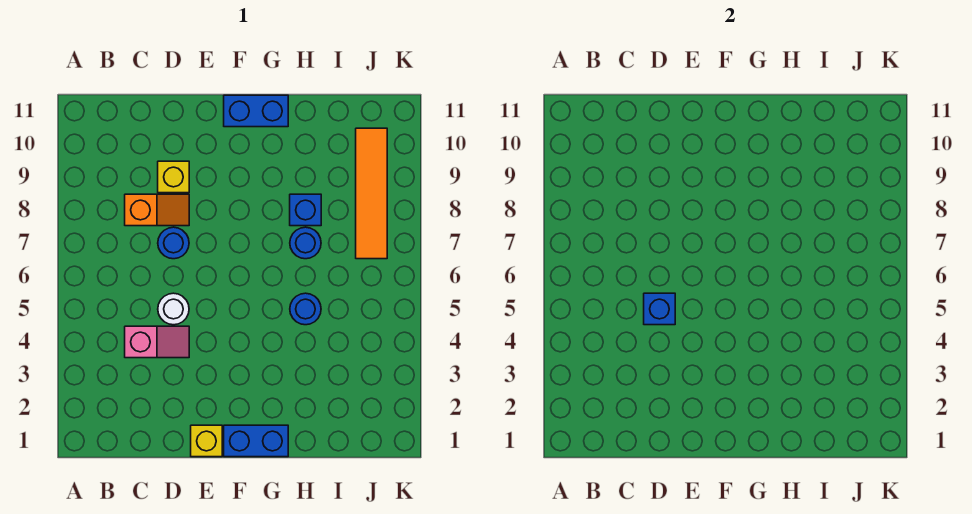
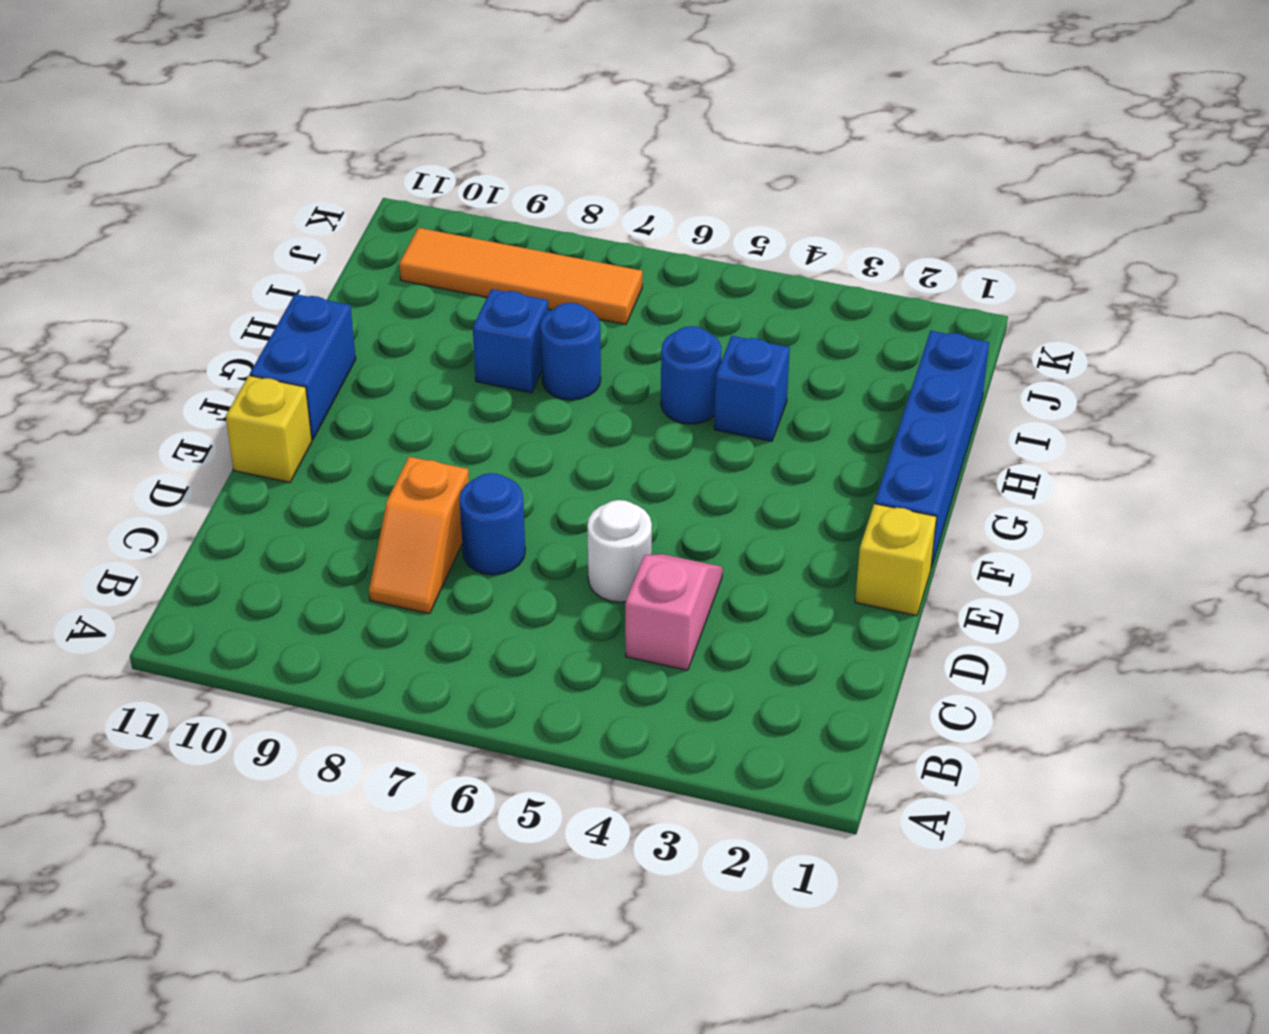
orange 1x2 slope [125,194,189,226] -> orange 1x2 slope turned to [369,457,469,614]
blue 1x1 brick [644,293,675,325] -> blue 1x1 brick moved to [714,336,790,441]
yellow 1x1 brick [158,161,189,193] -> yellow 1x1 brick moved to [226,376,312,483]
blue 1x2 brick [224,425,288,457] -> blue 1x4 brick [875,331,989,568]

